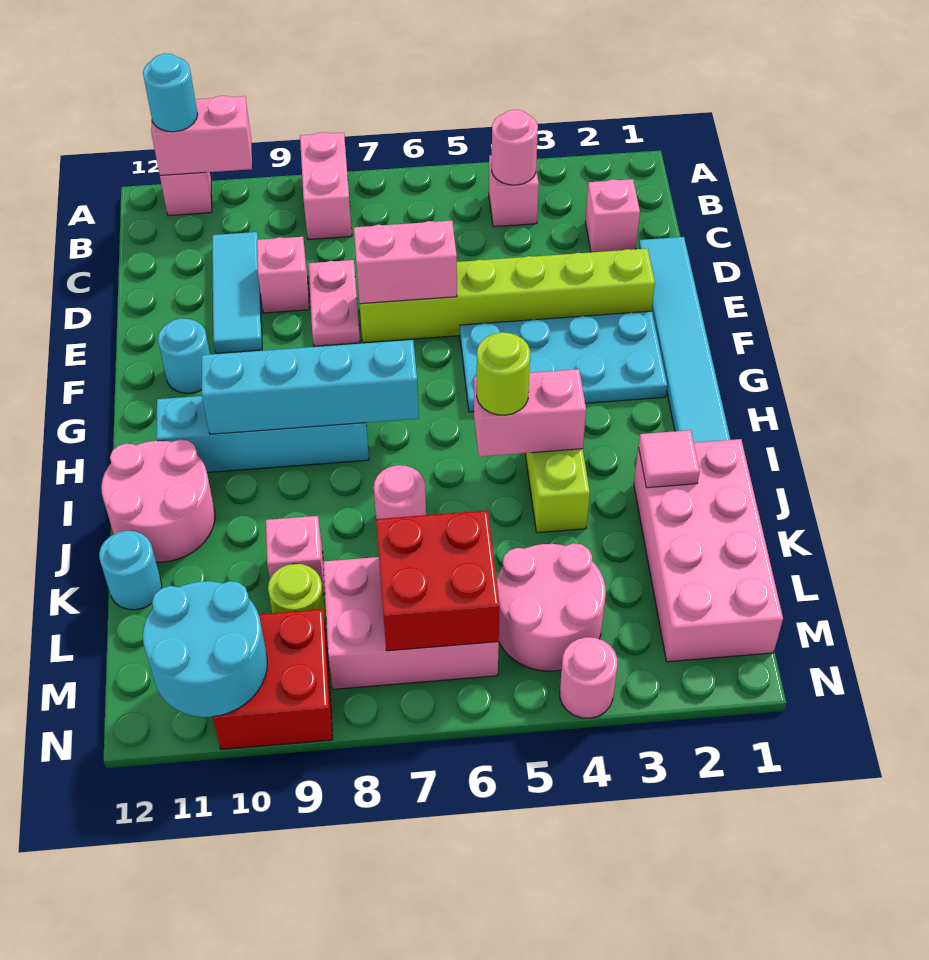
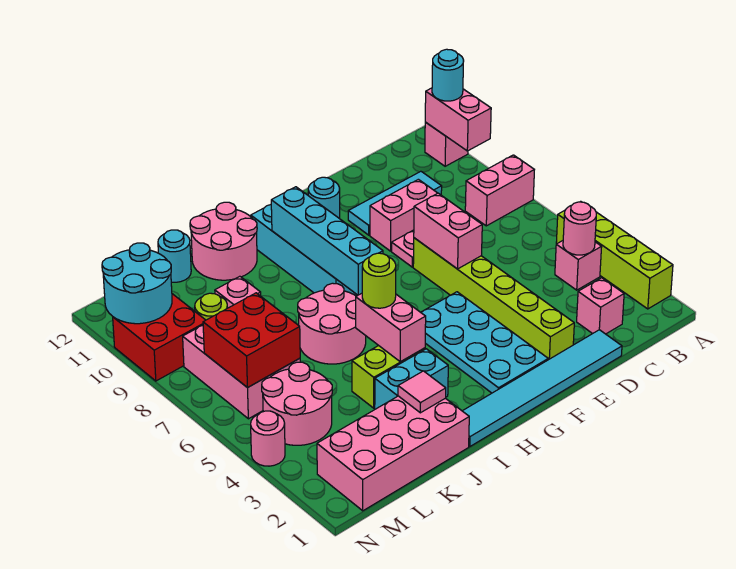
none -> lime 1x4 brick [556,201,673,309]
pink 1x1 brick [257,237,309,313] -> pink 1x2 brick [370,179,437,251]
none -> cyan 1x2 brick [375,349,448,409]
pink 1x1 round brick [374,465,426,519] -> pink 2x2 round brick [298,283,366,364]

